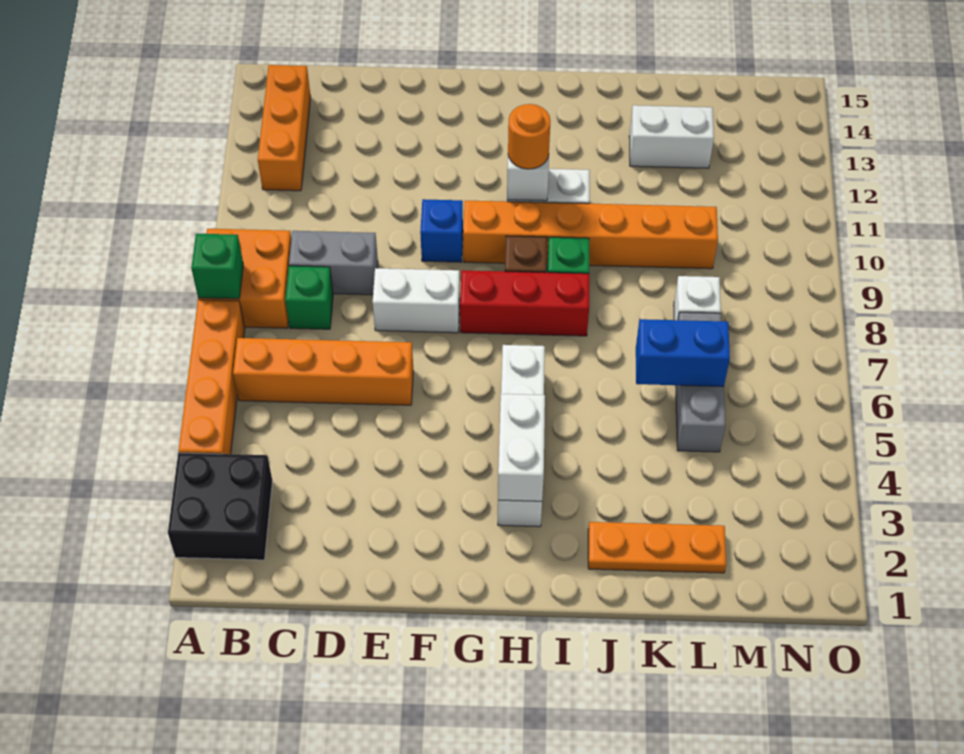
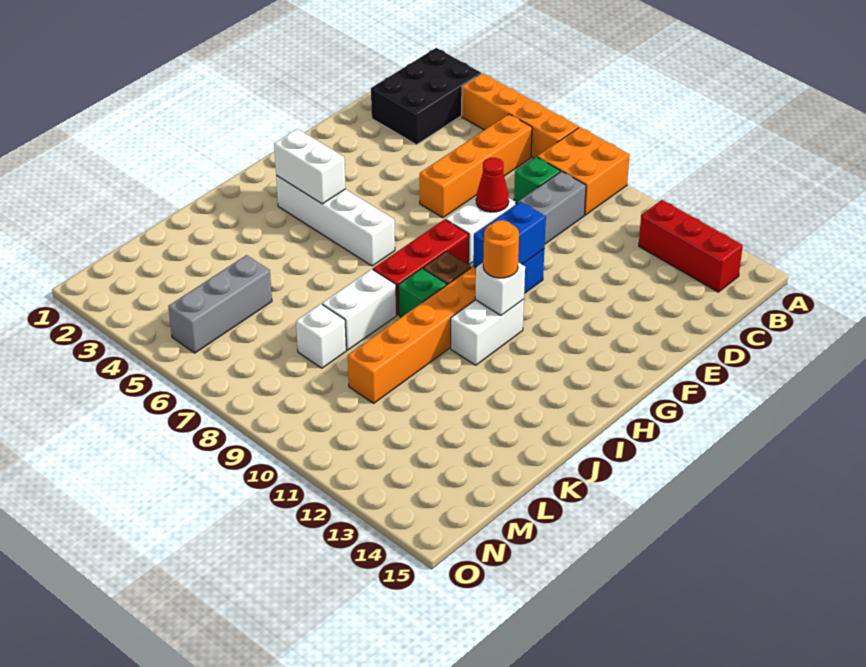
black 2x2 brick [168,453,272,560] -> black 2x3 brick [371,48,481,145]
green 1x1 brick [191,234,243,299] -> none
orange 1x3 brick [258,65,311,191] -> red 1x3 brick [639,200,743,292]
none -> red 1x1 cone [476,158,509,212]
orange 1x3 plate [588,522,726,573] -> none
blue 1x2 brick [636,319,730,387] -> blue 1x2 brick moved to [473,202,546,267]
white 1x2 brick [629,105,714,168] -> white 1x2 brick moved to [322,269,396,350]
grey 1x3 brick [676,312,725,452] -> grey 1x3 brick turned to [168,255,272,353]

